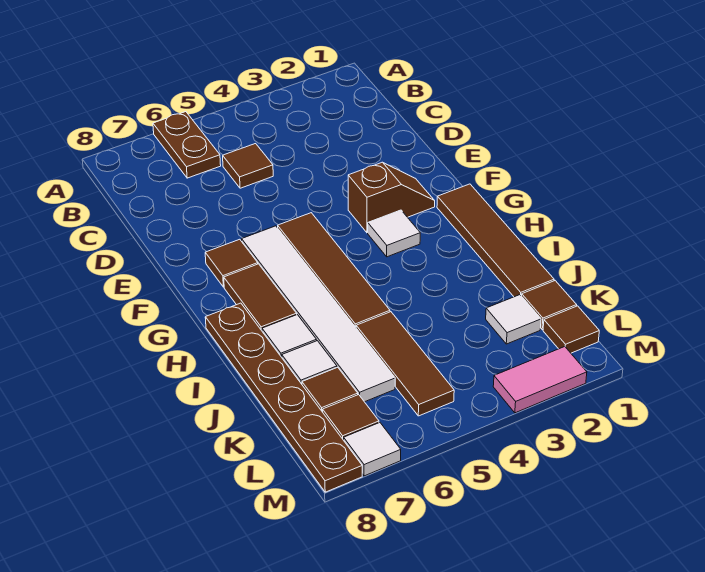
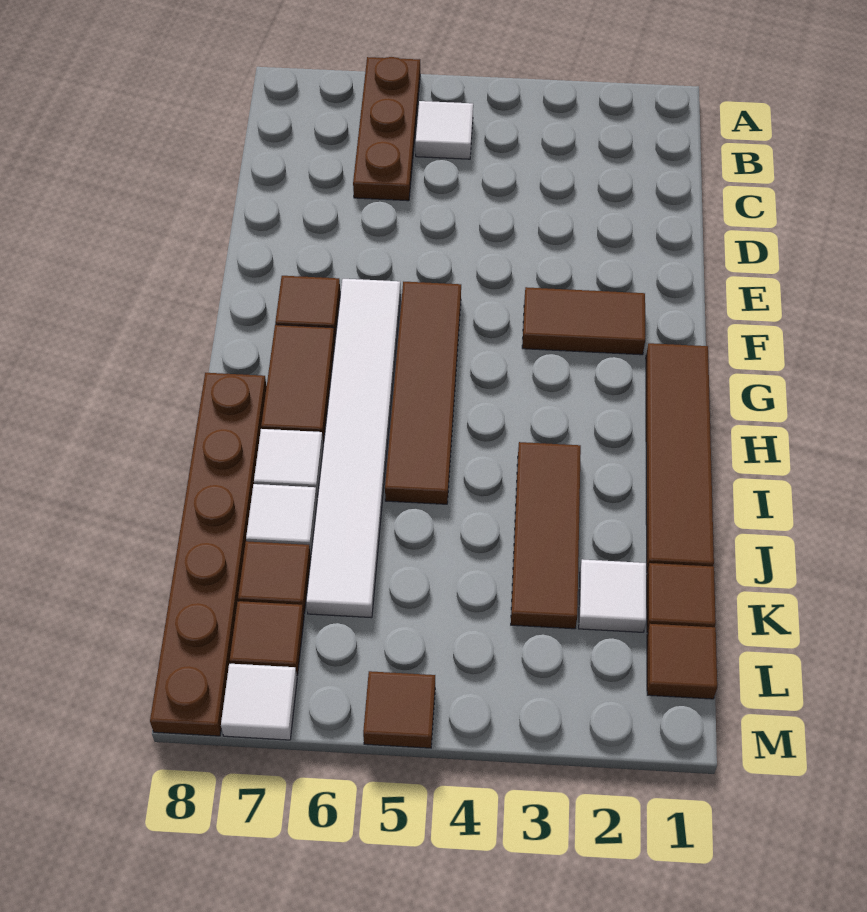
brown 1x2 plate [153,112,221,178] -> brown 1x3 plate [353,57,420,201]
brown 1x1 tile [223,144,273,188] -> brown 1x1 tile moved to [363,671,435,748]
brown 1x2 slope [348,162,435,233] -> brown 1x2 tile [522,287,645,355]
white 1x1 tile [368,210,420,257] -> white 1x1 tile moved to [416,101,473,159]
brown 1x3 tile [356,312,454,416] -> brown 1x3 tile moved to [511,442,581,629]
pink 1x2 tile [493,347,587,413] -> none

